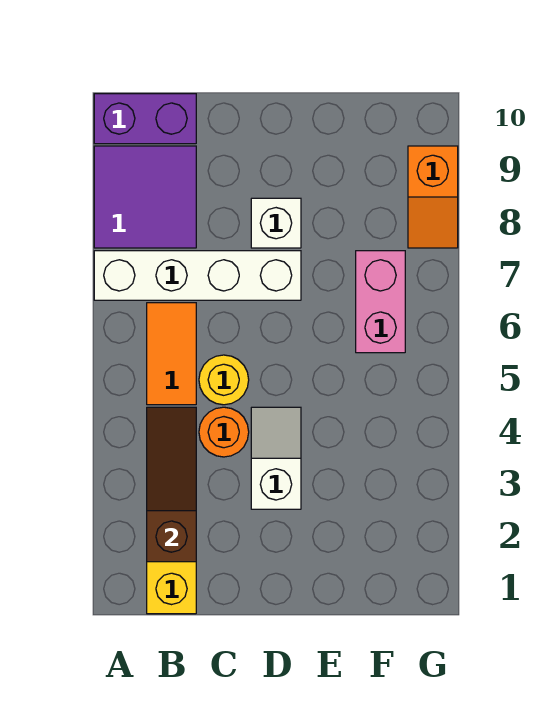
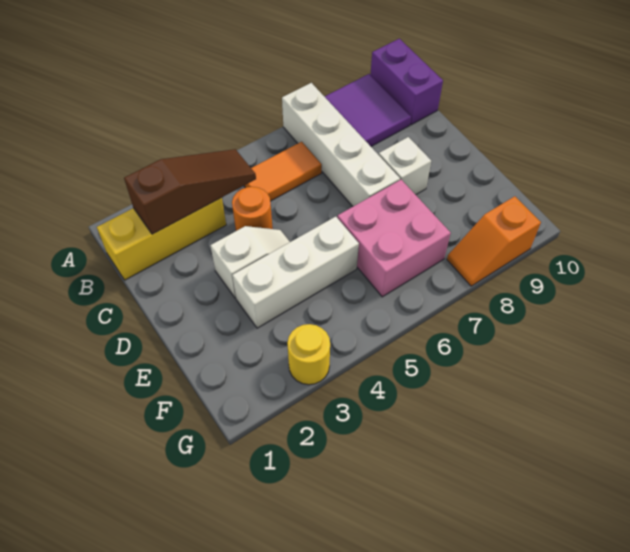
yellow 1x1 round brick [199,355,249,405] -> yellow 1x1 round brick moved to [287,324,330,385]
none -> white 1x3 brick [232,217,359,328]
pink 1x2 brick [356,251,405,353] -> pink 2x2 brick [337,180,451,297]

